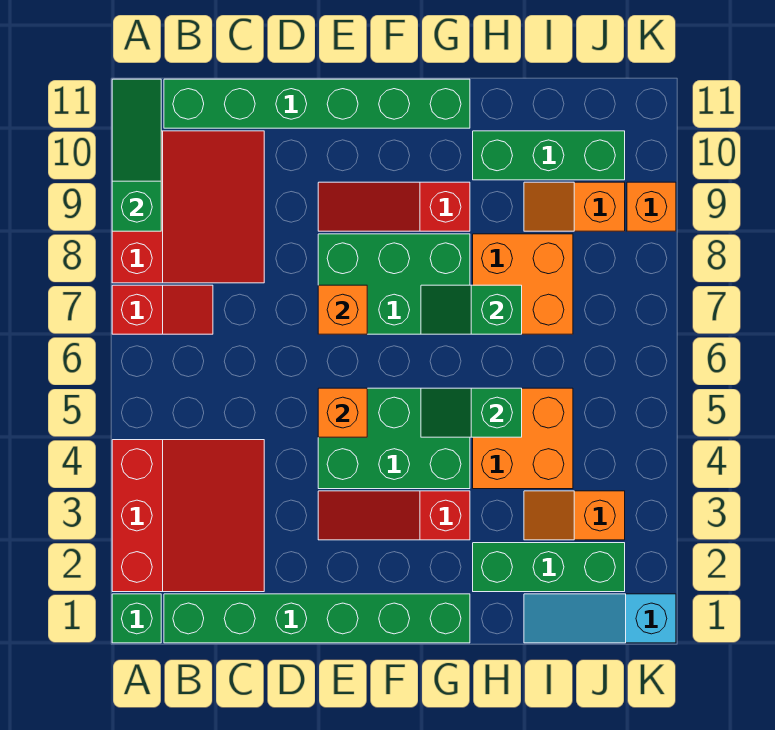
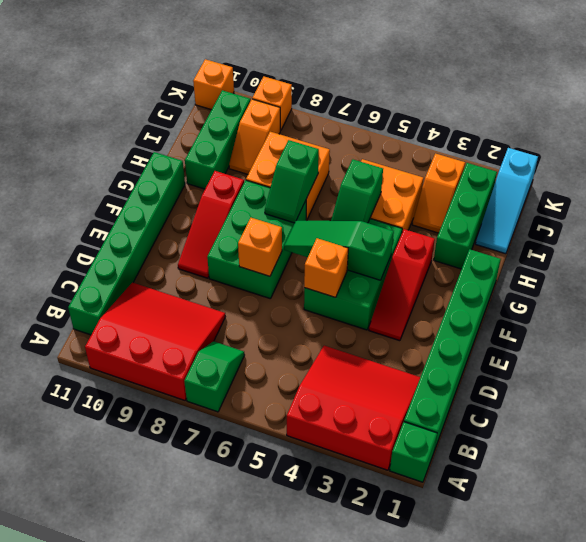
red 1x2 slope [112,285,213,334] -> green 1x2 slope [184,341,244,412]
green 1x3 slope [112,79,161,231] -> green 1x3 slope moved to [284,221,394,280]
none -> orange 1x1 brick [193,59,234,110]

